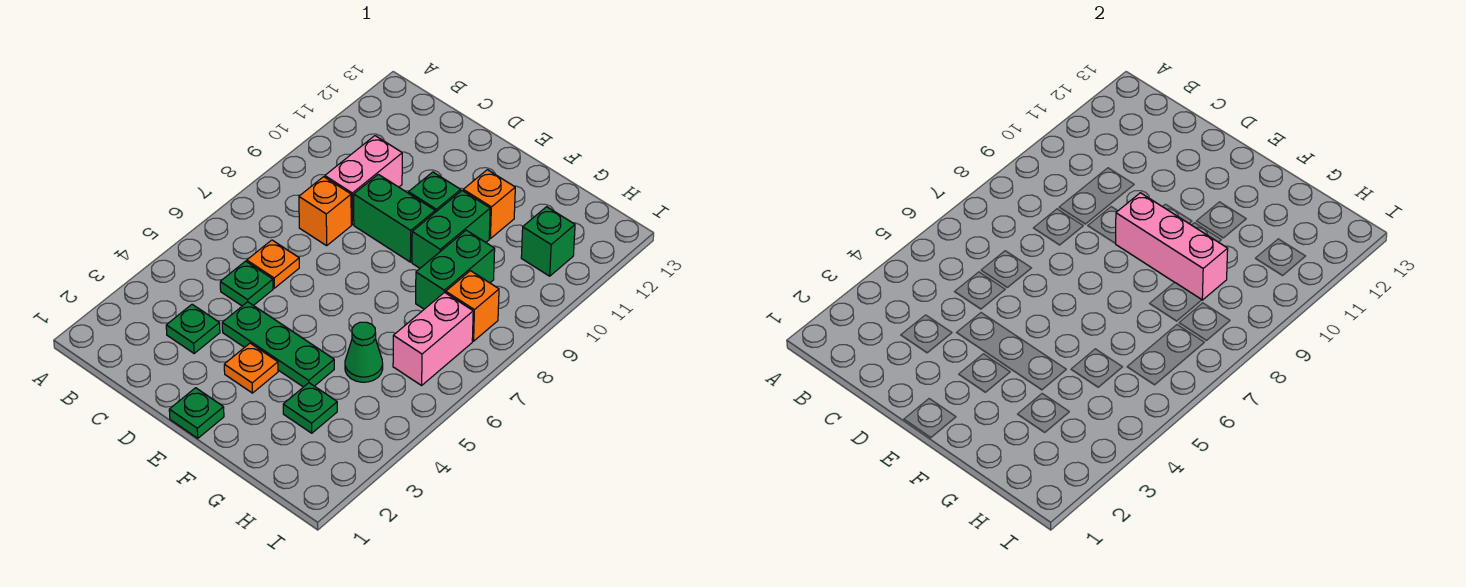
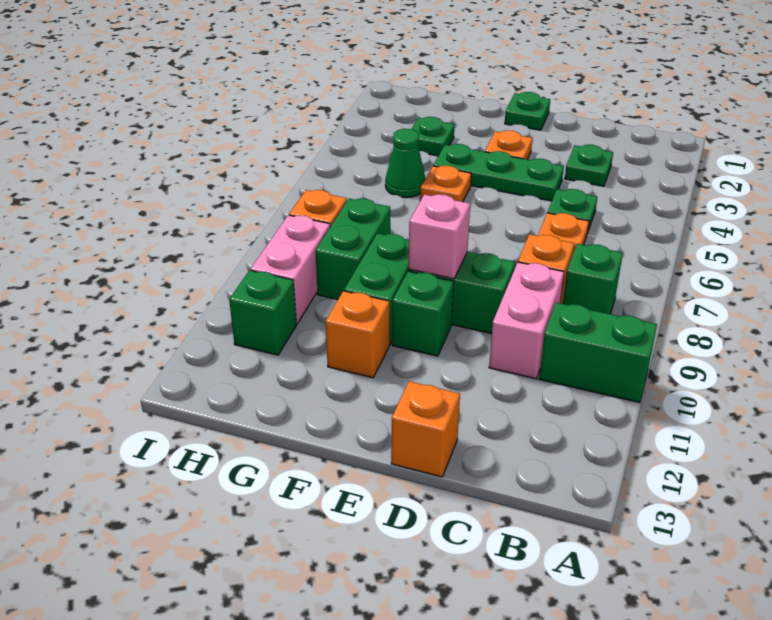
none -> green 1x2 brick [539,303,657,403]
none -> green 1x1 brick [563,244,623,314]
none -> orange 1x1 brick [391,381,460,477]
pink 1x3 brick [1115,193,1228,300] -> pink 1x1 brick [409,194,470,279]
none -> orange 1x1 plate [420,166,471,202]
pink 1x2 brick [393,292,473,385] -> pink 1x2 brick moved to [250,215,330,324]

